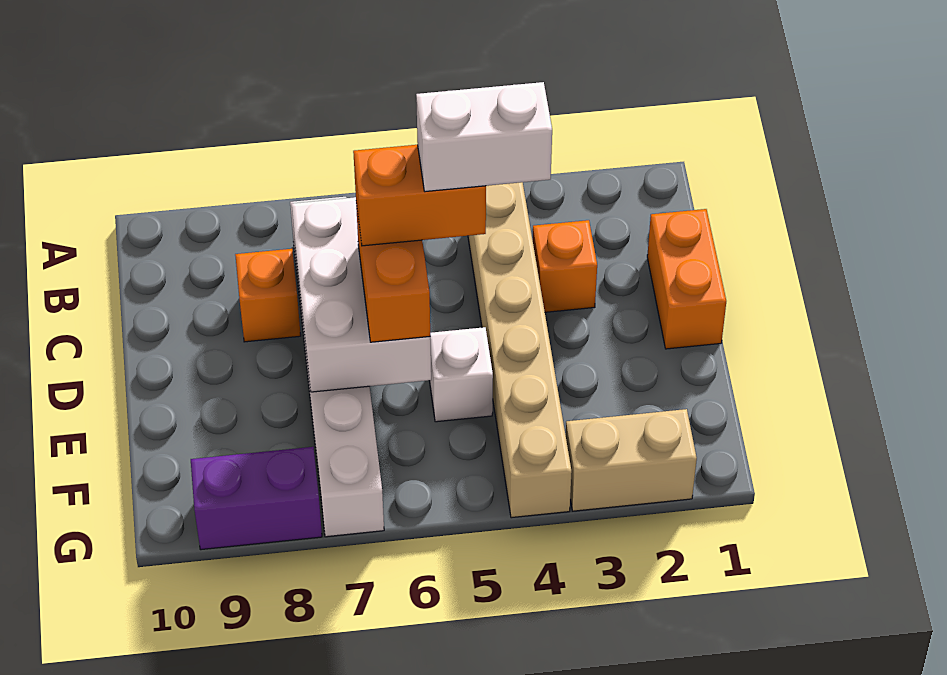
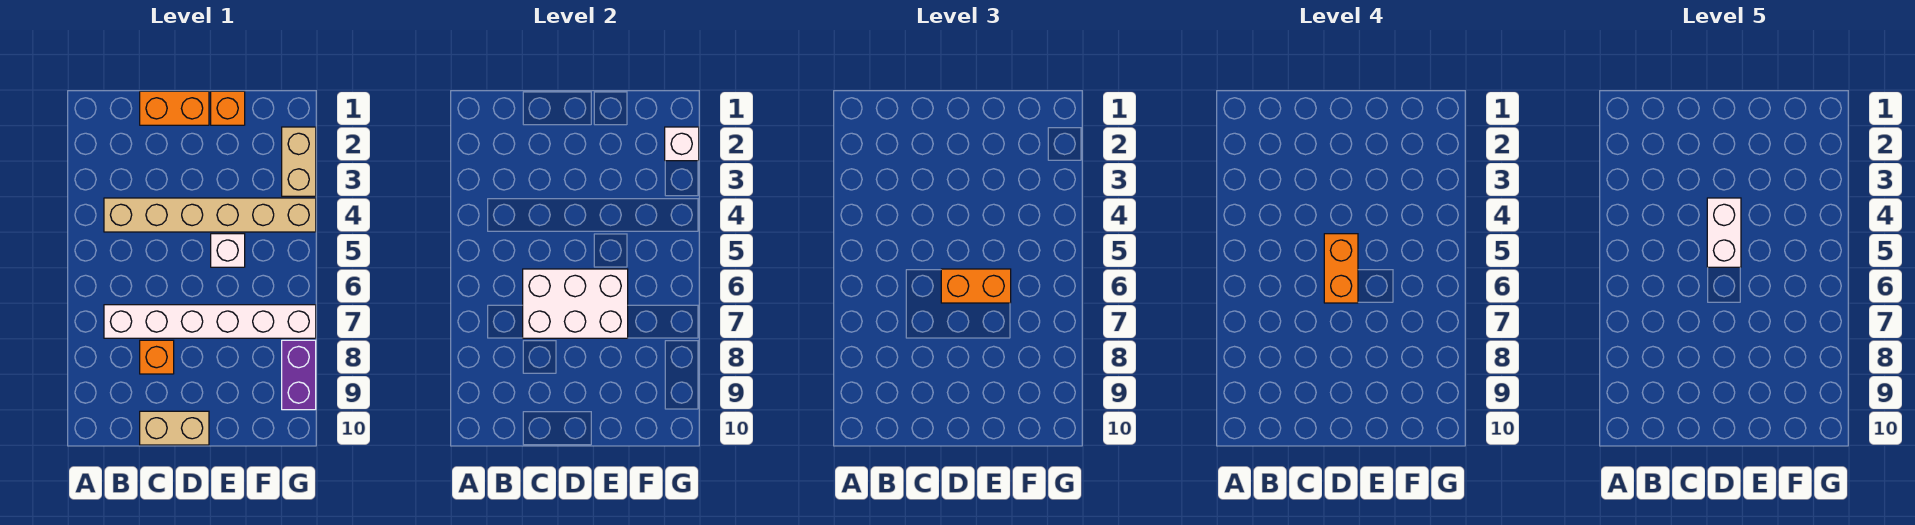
orange 1x1 brick [533,220,597,312] -> orange 1x1 brick moved to [211,91,245,125]
none -> tan 1x2 brick [140,411,209,445]
none -> white 1x1 brick [665,127,699,161]

